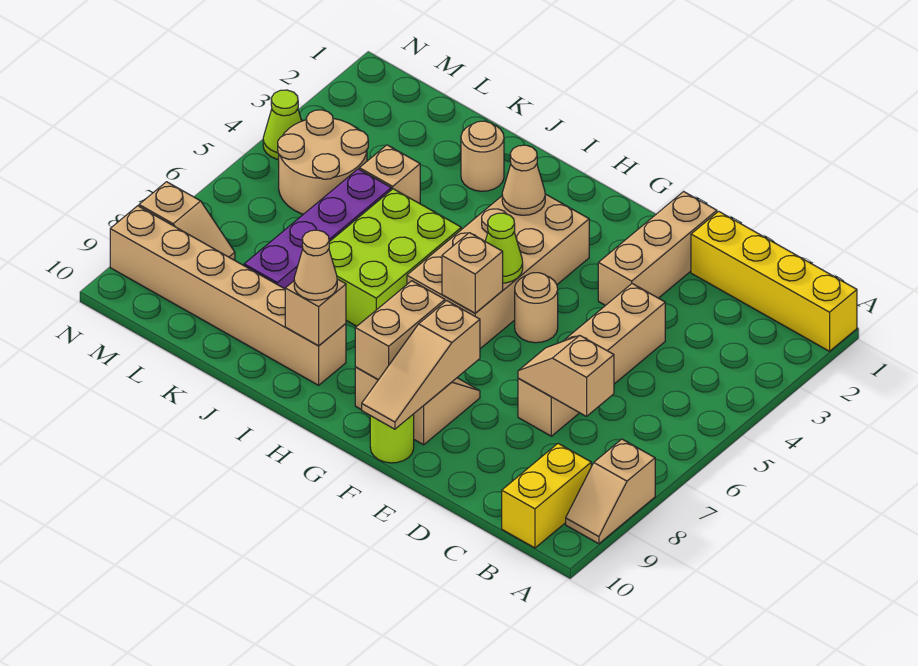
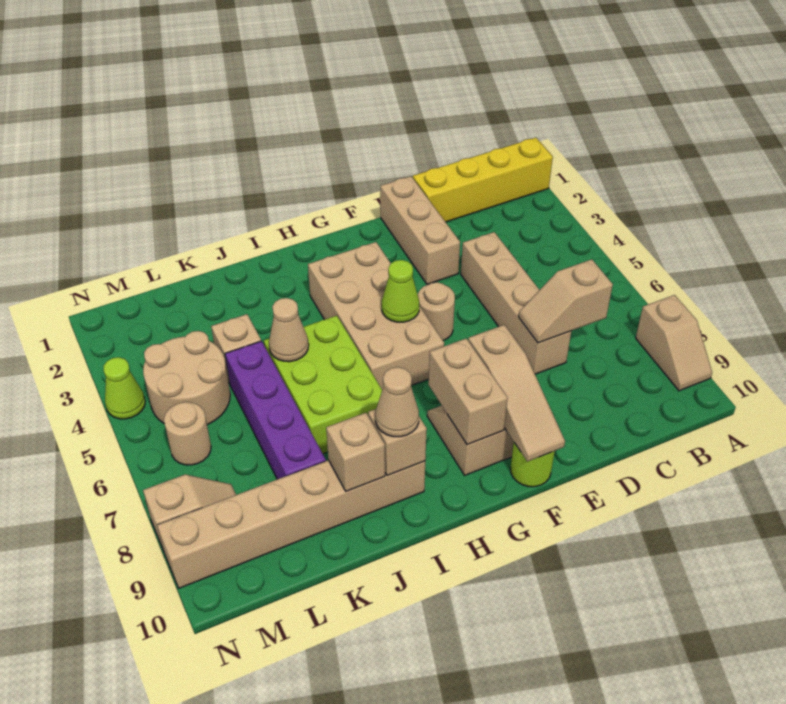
yellow 1x2 brick [502,444,591,548] -> none
tan 1x1 brick [442,233,503,313] -> tan 1x1 brick moved to [326,413,385,491]
tan 1x1 cone [502,145,545,215] -> tan 1x1 cone moved to [269,298,309,362]
tan 1x1 round brick [461,121,504,191] -> tan 1x1 round brick moved to [164,402,211,465]

